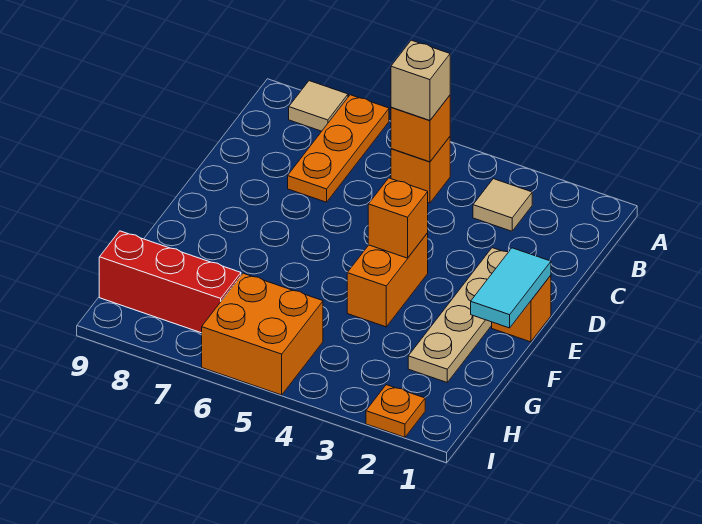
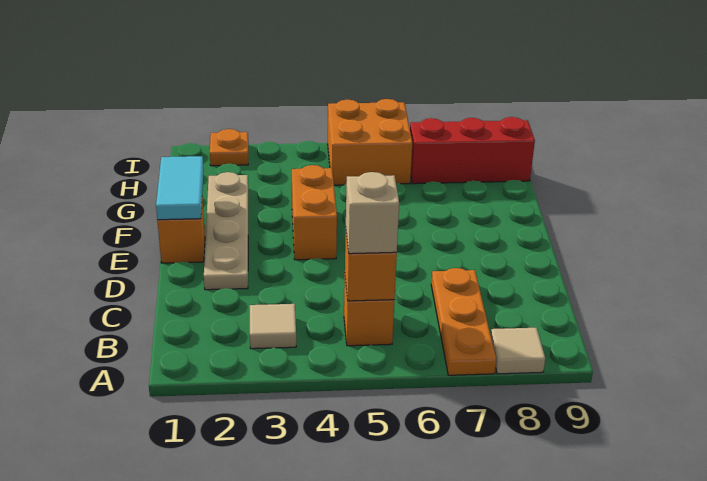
orange 1x1 brick [368,178,428,258] -> none

